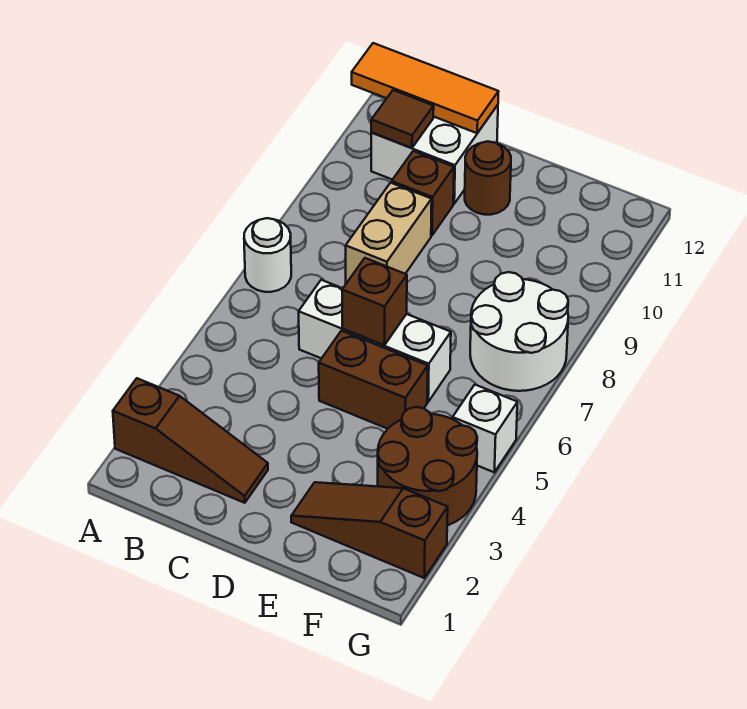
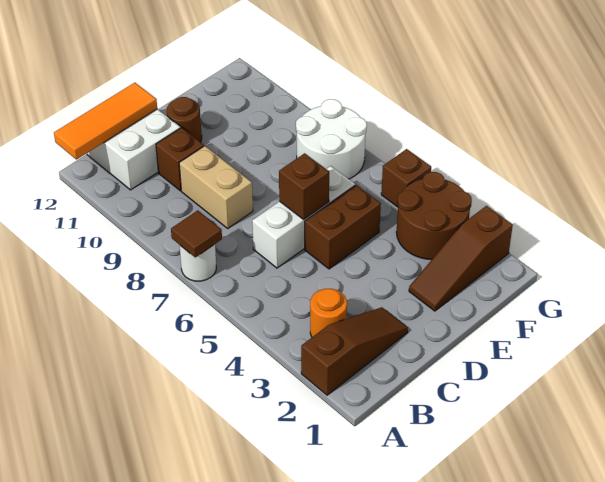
none -> orange 1x1 round brick [310,289,347,337]
brown 1x1 tile [371,90,434,148] -> brown 1x1 tile moved to [171,210,222,257]
white 1x1 brick [453,385,517,472] -> brown 1x1 brick [381,149,431,207]

